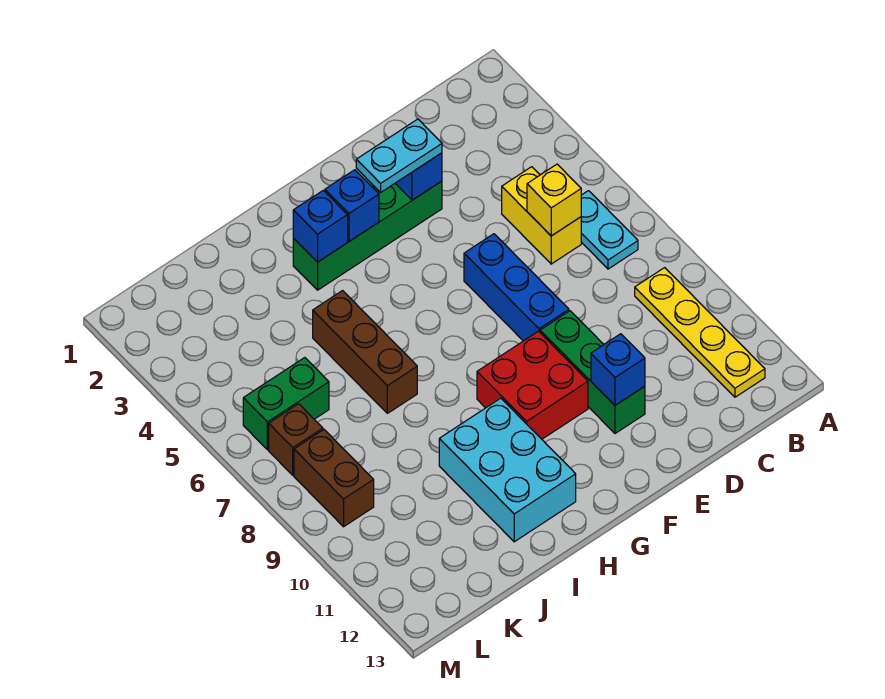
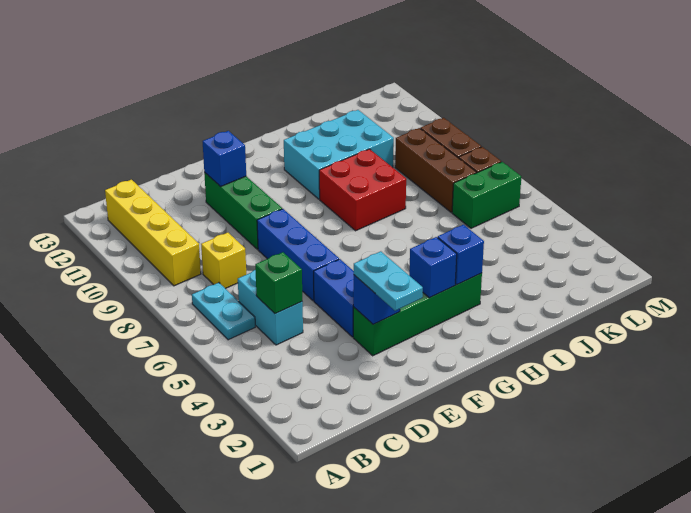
yellow 1x4 plate [635,268,765,397] -> yellow 1x4 brick [105,180,201,286]
yellow 1x2 brick [502,167,581,264] -> cyan 1x2 brick [238,270,303,345]
none -> green 1x1 brick [255,252,302,314]
yellow 1x1 brick [527,164,581,236] -> yellow 1x1 brick moved to [201,233,246,289]
cyan 1x2 plate [356,119,442,192] -> cyan 1x2 plate turned to [354,251,423,311]
none -> blue 1x2 brick [314,259,354,337]
red 2x2 brick [477,331,588,439] -> red 2x2 brick moved to [319,149,406,231]
cyan 2x3 brick [439,398,576,542] -> cyan 2x3 brick turned to [284,110,394,199]
brown 1x3 brick [313,291,417,413] -> brown 1x3 brick moved to [395,128,476,212]

